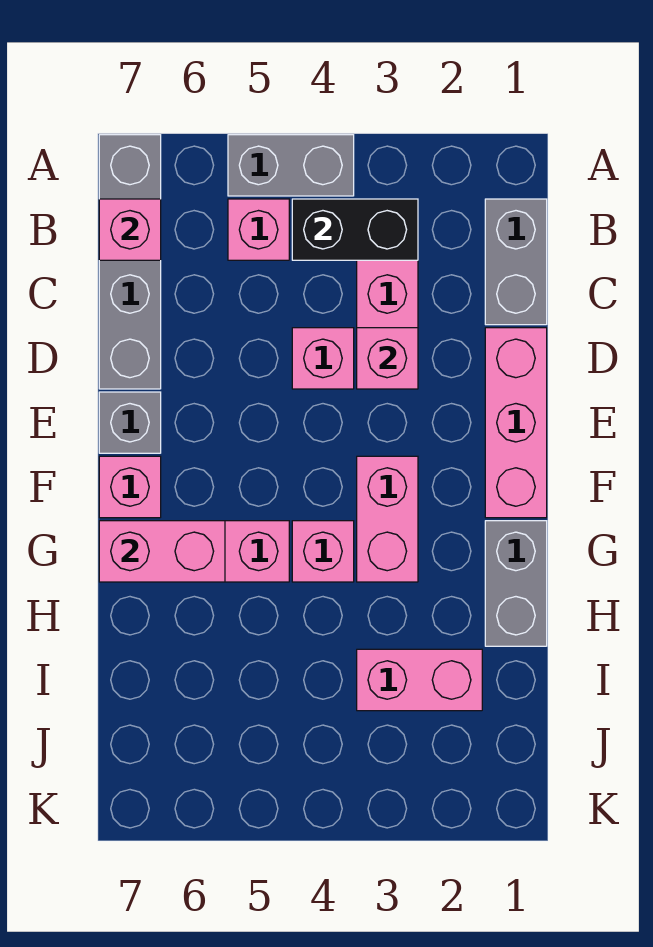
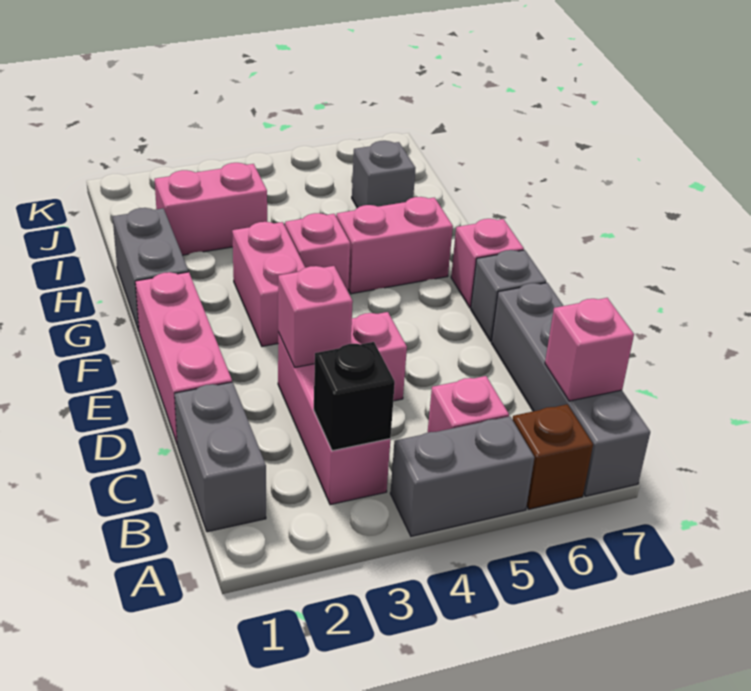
none -> brown 1x1 brick [512,404,593,509]
black 1x2 brick [292,199,418,260] -> black 1x1 brick [314,342,395,451]
pink 1x2 brick [99,521,225,582] -> none
none -> grey 1x1 brick [352,141,415,208]

